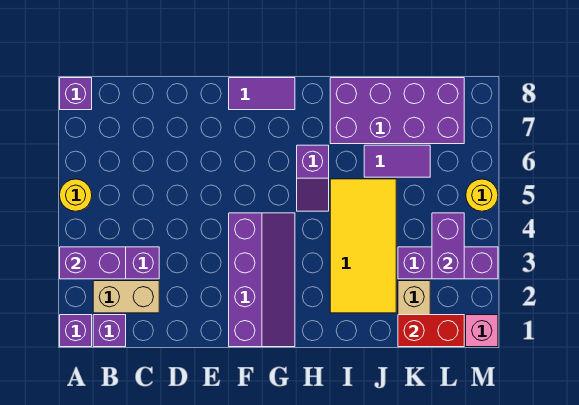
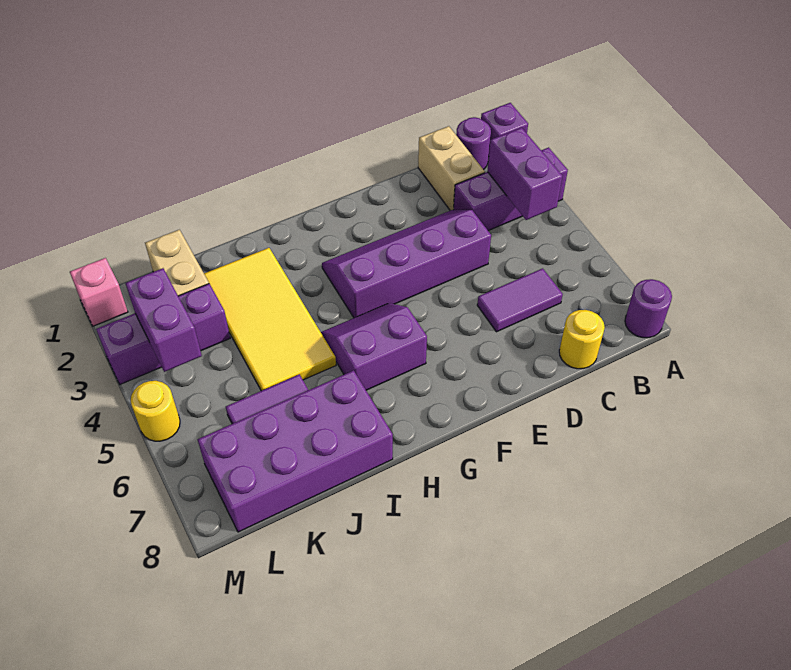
purple 1x2 brick [60,247,126,279] -> purple 1x2 brick turned to [487,128,562,220]
yellow 1x1 round brick [60,179,92,211] -> yellow 1x1 round brick moved to [559,310,605,369]
purple 1x1 brick [60,78,92,110] -> purple 1x1 round brick [625,279,672,338]
purple 1x1 brick [93,315,126,347] -> purple 1x1 round brick [456,117,491,170]
tan 1x2 brick [93,281,159,313] -> tan 1x2 brick turned to [418,126,485,210]
purple 2x4 slope [229,213,295,347] -> purple 2x4 slope turned to [322,210,491,318]
purple 1x2 tile [229,78,295,110] -> purple 1x2 tile moved to [477,268,563,332]
purple 1x2 slope [297,145,329,211] -> purple 2x2 slope [321,303,427,390]
red 1x2 brick [398,315,464,347] -> none

